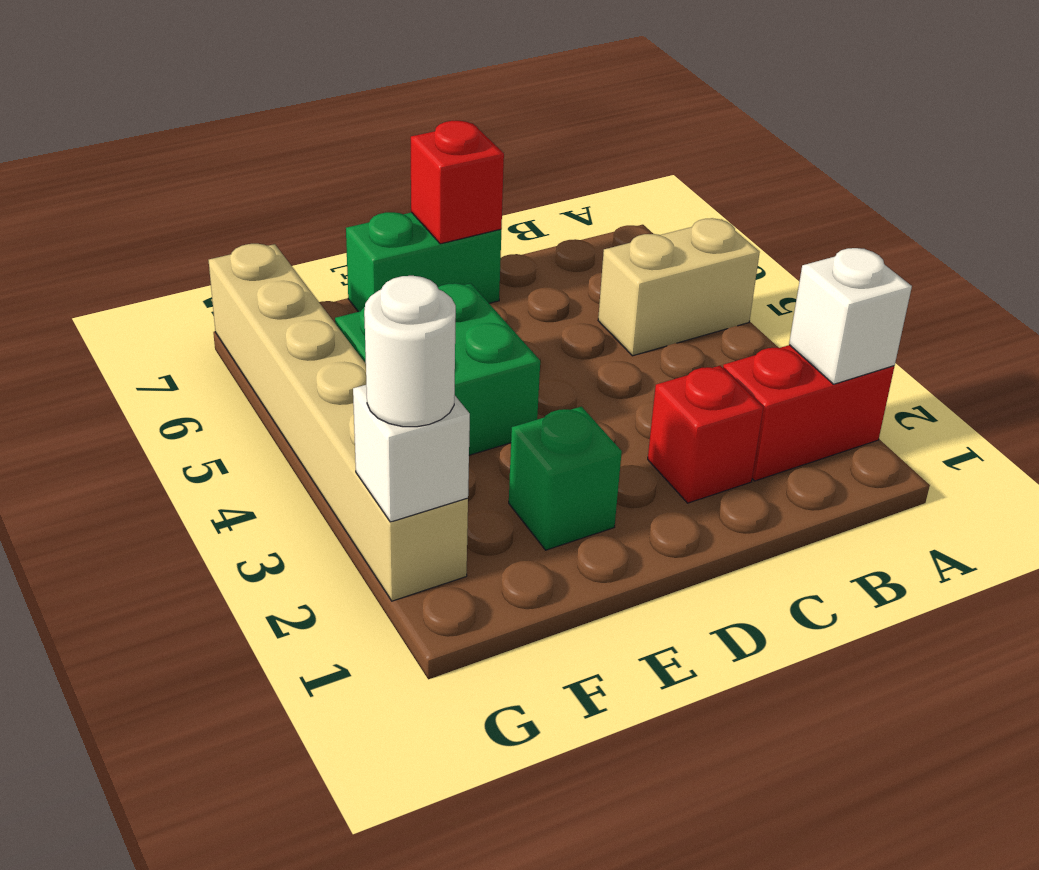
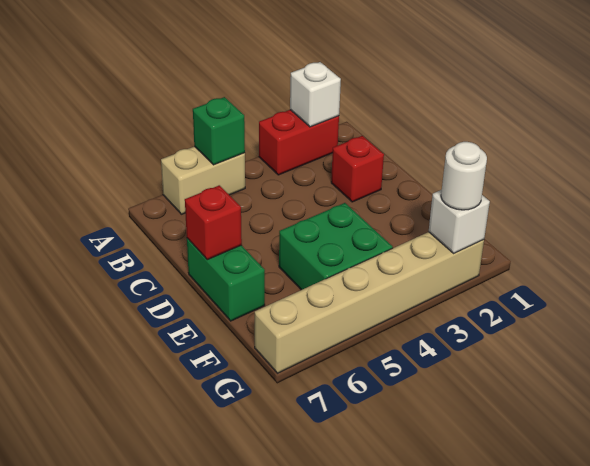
red 1x2 brick [723,345,894,481] -> red 1x2 brick turned to [259,110,339,175]
tan 1x2 brick [598,218,760,356] -> tan 1x2 brick turned to [161,146,245,214]
green 1x1 brick [509,407,622,550] -> green 1x1 brick moved to [193,97,245,165]

